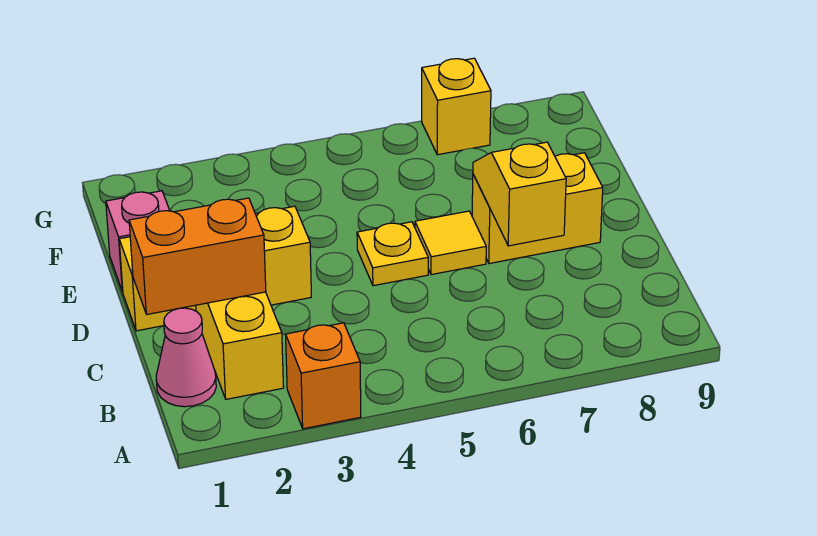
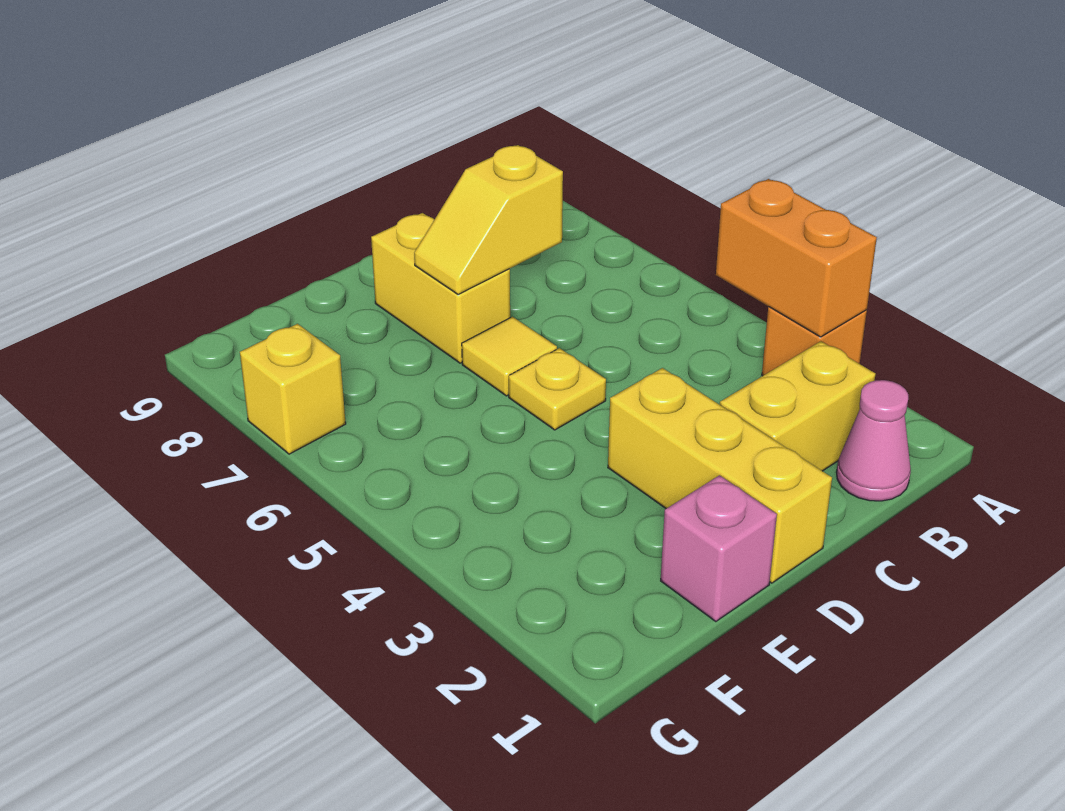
orange 1x2 brick [129,198,266,314] -> orange 1x2 brick moved to [716,179,877,337]

